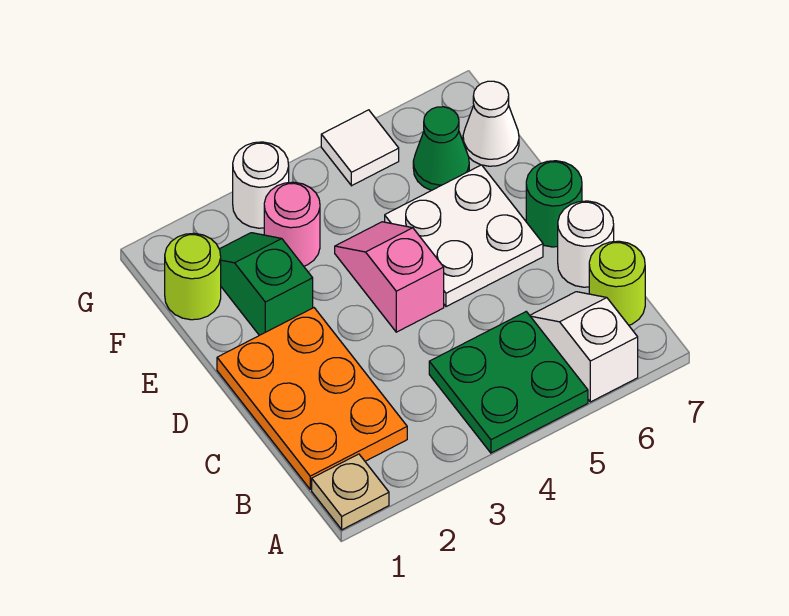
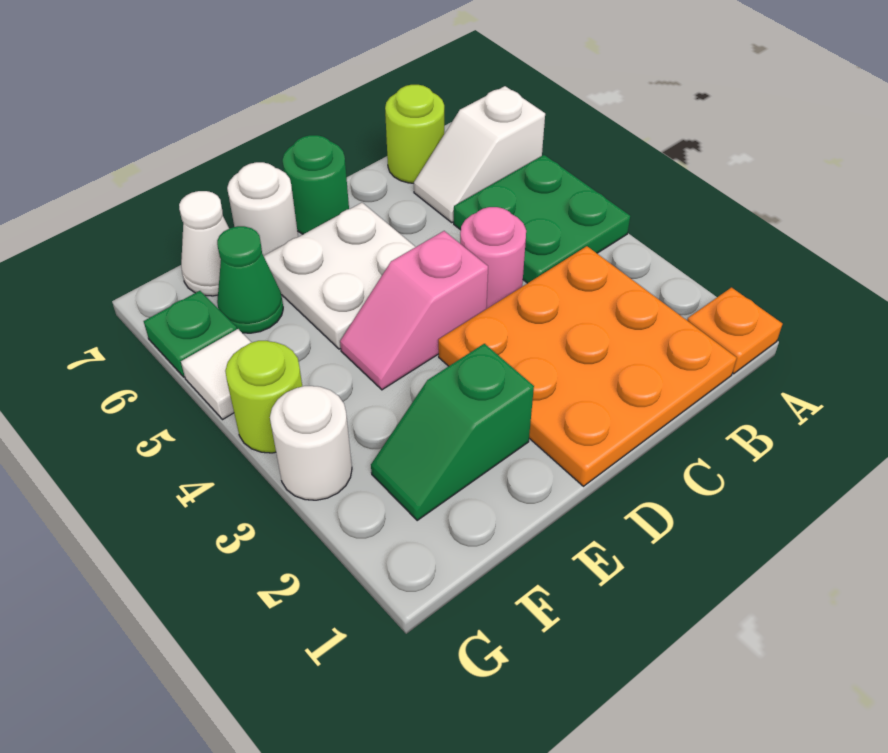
tan 1x1 plate [312,454,389,530] -> orange 1x1 plate [687,288,782,374]
orange 2x3 plate [217,308,407,489] -> orange 3x3 plate [438,246,737,486]
white 1x1 round brick [558,201,614,287] -> white 1x1 round brick moved to [227,162,298,256]
lime 1x1 round brick [165,233,221,320] -> lime 1x1 round brick moved to [225,341,302,453]
pink 1x1 round brick [264,182,320,266] -> pink 1x1 round brick moved to [460,207,526,309]
none -> green 1x1 plate [144,291,237,377]

